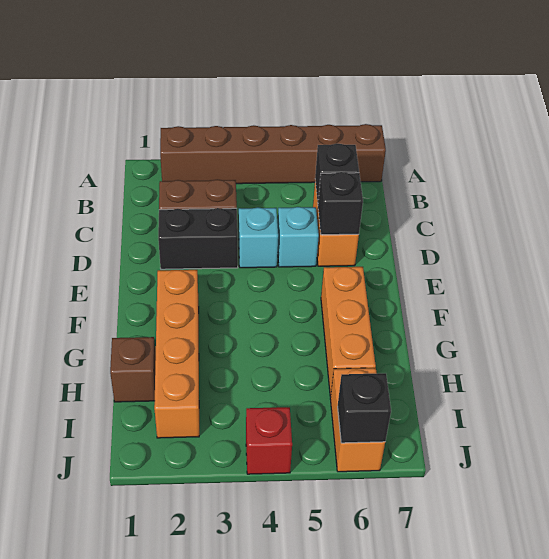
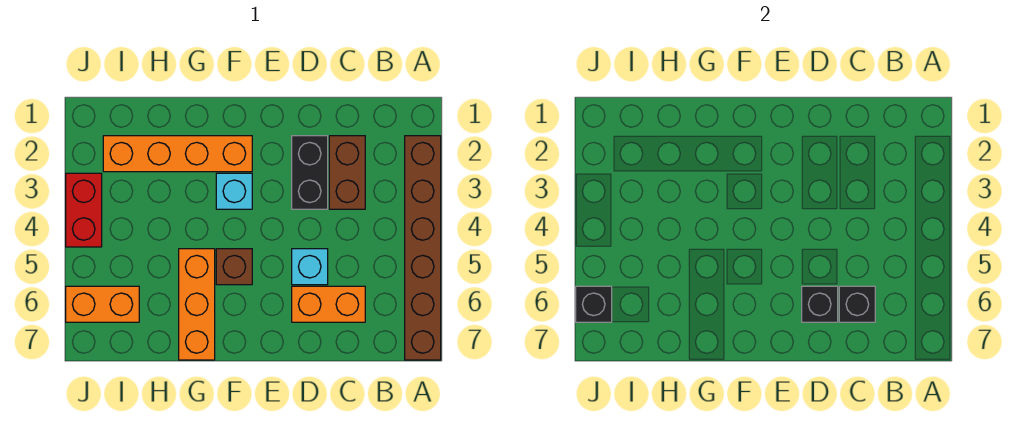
cyan 1x1 brick [238,207,278,268] -> cyan 1x1 brick moved to [216,173,252,209]
orange 1x3 brick [321,267,376,396] -> orange 1x3 brick turned to [179,249,215,360]
brown 1x1 brick [110,337,156,402] -> brown 1x1 brick moved to [216,249,252,285]
red 1x1 brick [246,407,292,474] -> red 1x2 brick [66,173,102,247]

